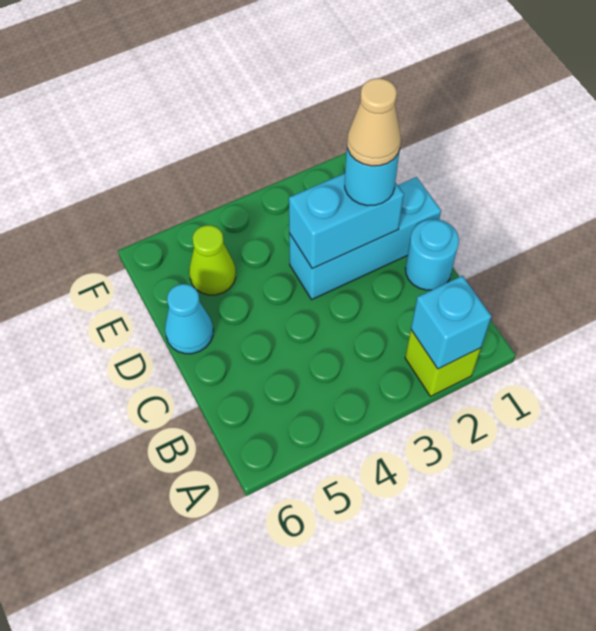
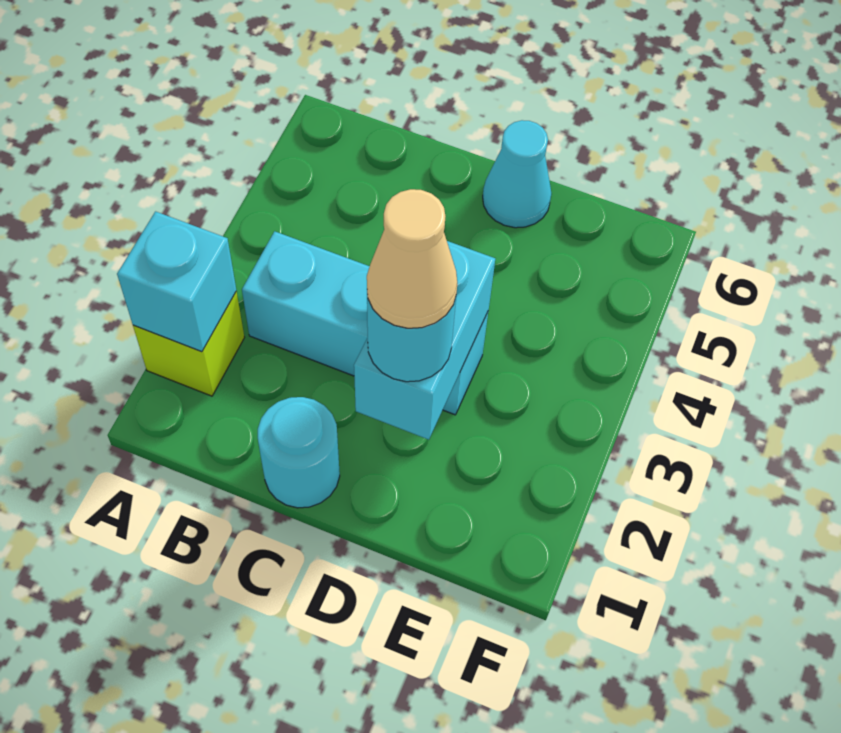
cyan 1x3 brick [289,177,441,299] -> cyan 1x3 brick turned to [242,231,488,415]
lime 1x1 cone [189,225,236,295] -> none

